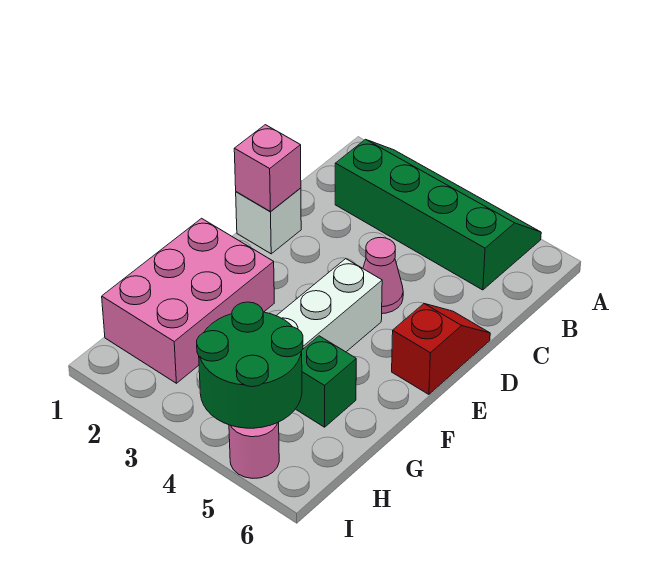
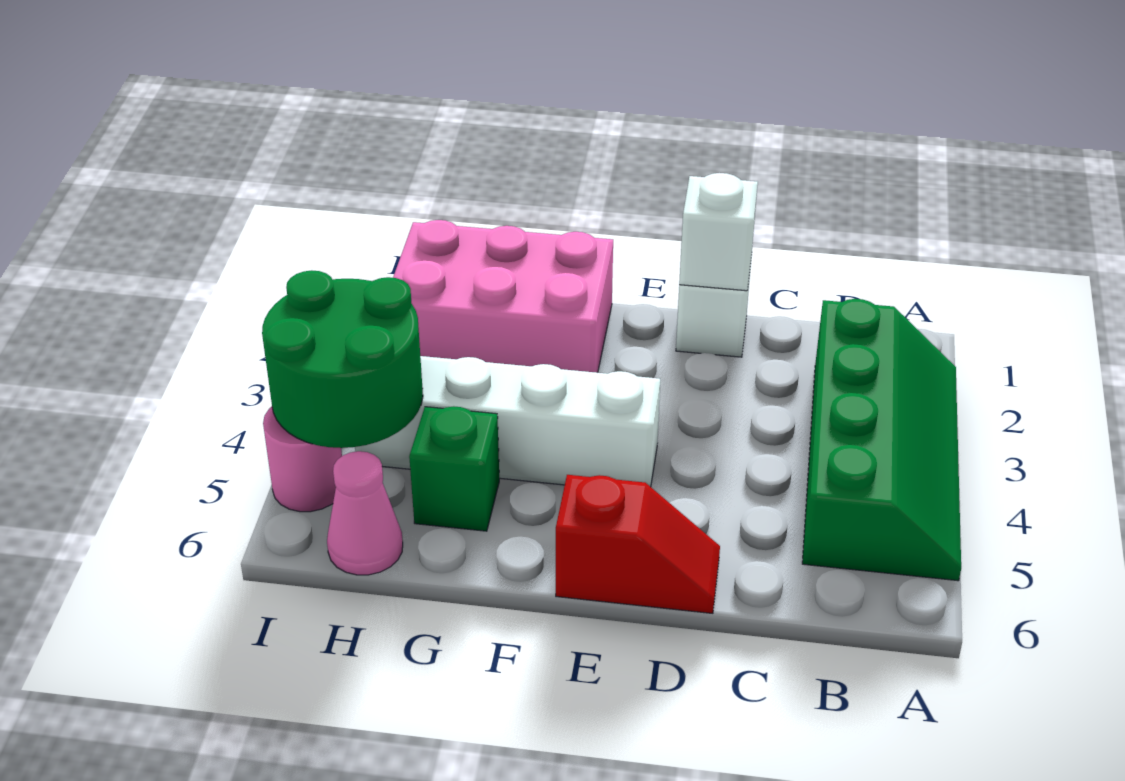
pink 1x1 brick [234,125,301,212] -> white 1x1 brick [679,173,758,291]
pink 1x1 cone [363,237,403,314] -> pink 1x1 cone moved to [327,451,403,575]

